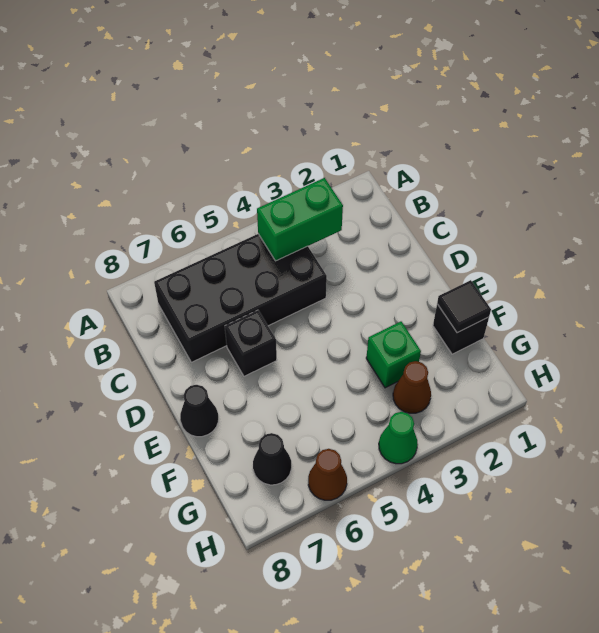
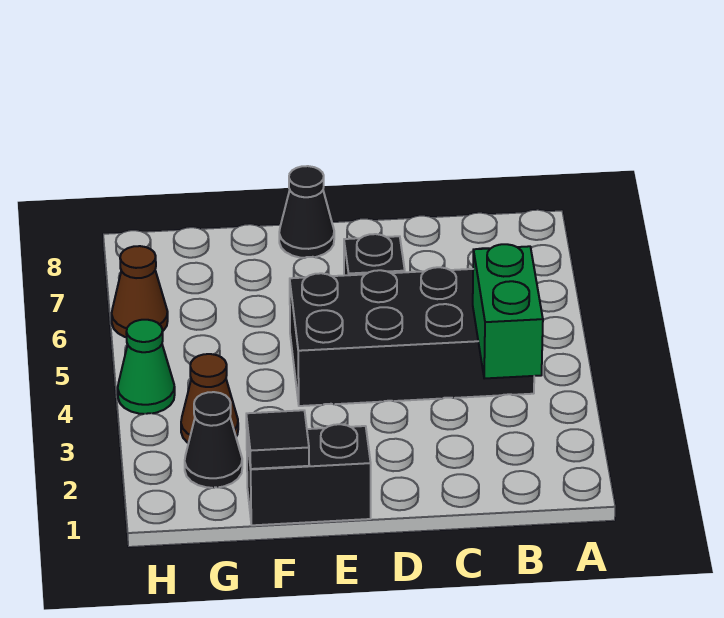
black 2x4 brick [154,234,327,362] -> black 2x4 brick turned to [290,267,534,406]
black 1x1 brick [433,304,489,354] -> black 1x2 brick [247,424,371,525]
green 1x1 brick [366,322,421,388] -> none
black 1x1 cone [253,433,291,485] -> black 1x1 cone moved to [185,392,242,488]

